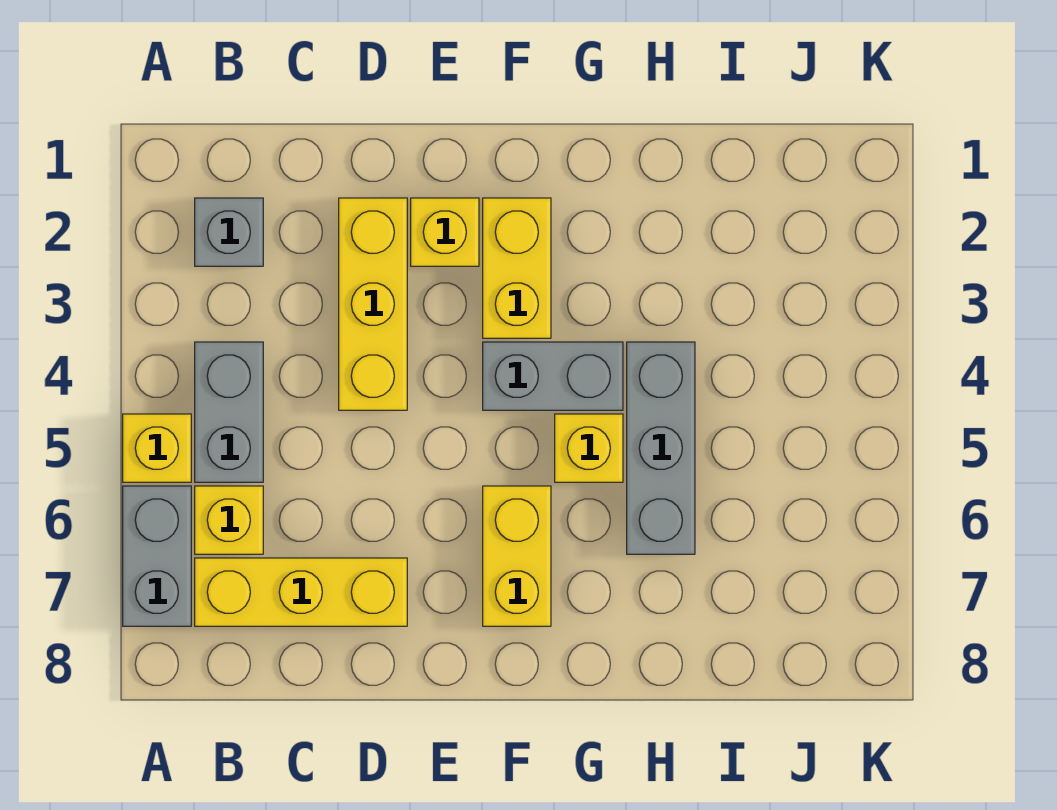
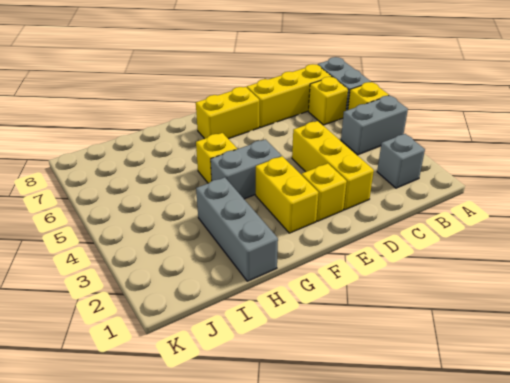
grey 1x2 brick [195,342,263,482] -> grey 1x2 brick turned to [341,95,408,155]
yellow 1x2 brick [483,486,551,626] -> yellow 1x2 brick turned to [196,87,259,139]
grey 1x3 brick [627,342,695,554] -> grey 1x3 brick moved to [196,177,278,281]

